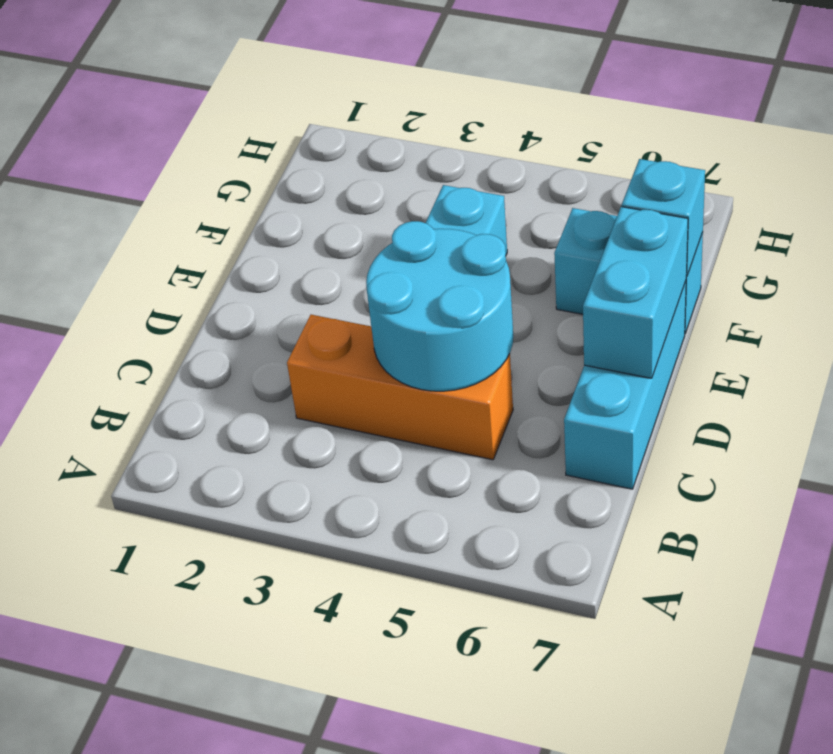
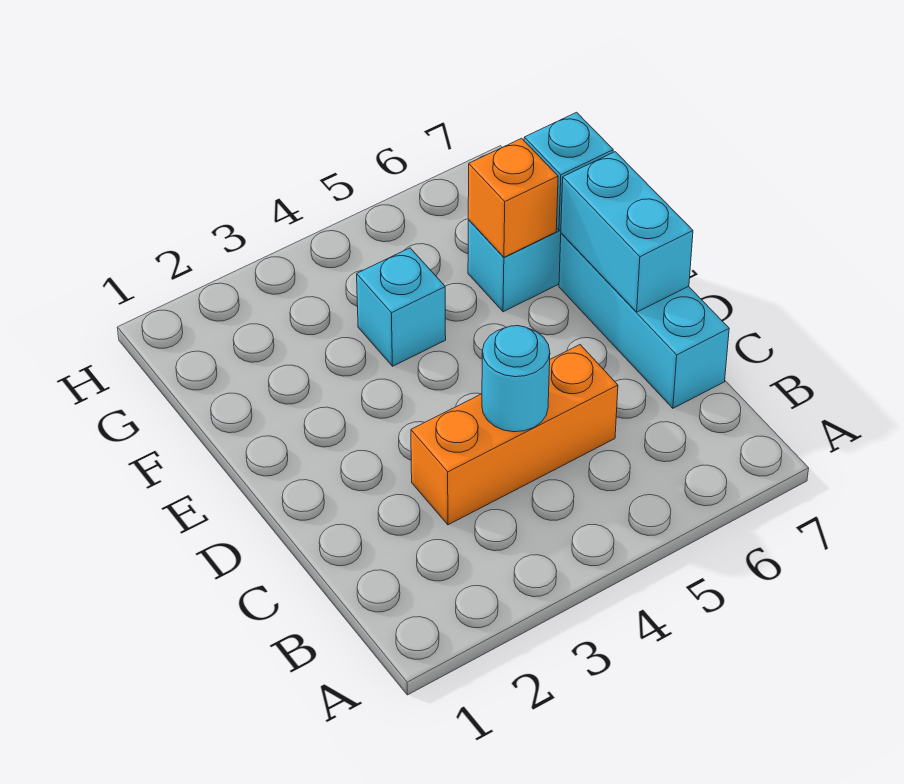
cyan 2x2 round brick [366,221,513,391] -> cyan 1x1 round brick [482,326,550,432]
none -> orange 1x1 brick [468,138,558,257]

